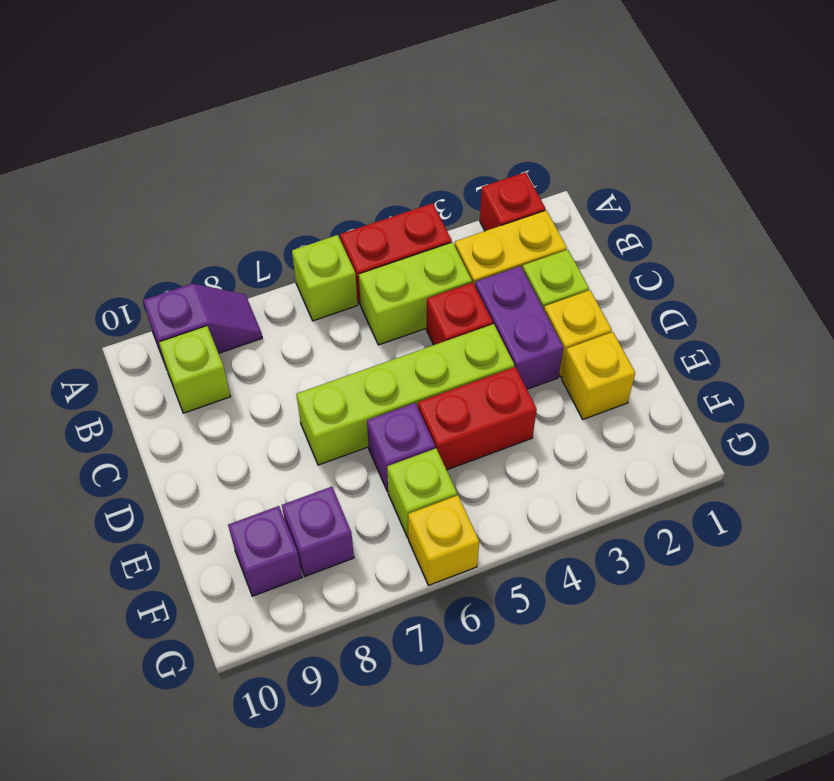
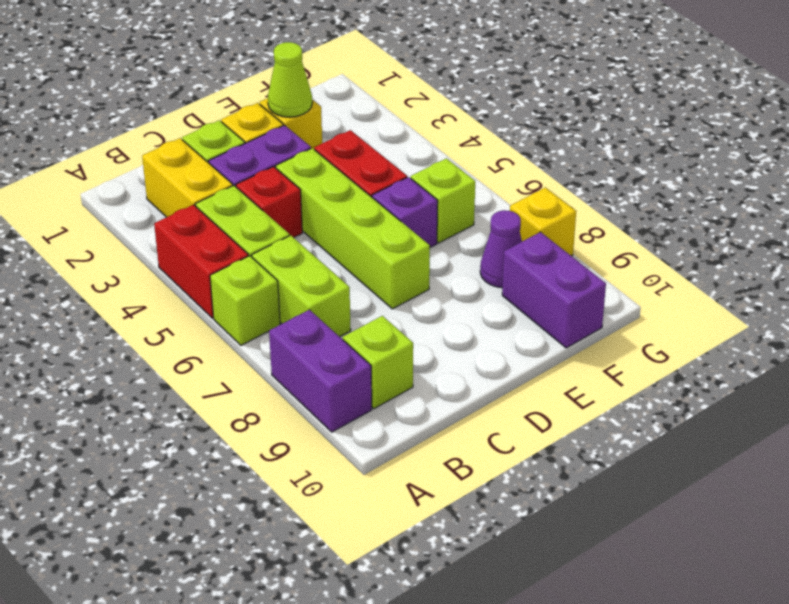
red 1x1 brick [480,172,546,231] -> none
purple 1x2 slope [143,284,262,366] -> purple 1x2 brick [269,310,372,432]
none -> lime 1x2 brick [252,235,351,337]
none -> lime 1x1 cone [268,42,312,117]
purple 1x1 brick [282,487,354,576] -> purple 1x1 cone [480,210,522,288]
purple 1x1 brick [228,506,302,596] -> purple 1x2 brick [502,232,606,348]
yellow 1x1 brick [408,495,479,585] -> yellow 1x1 brick moved to [510,188,576,256]

